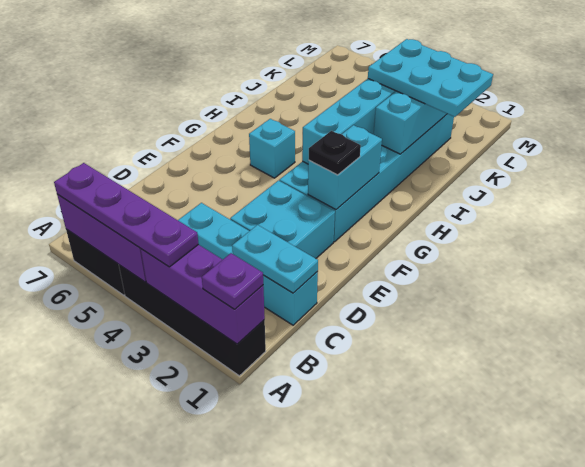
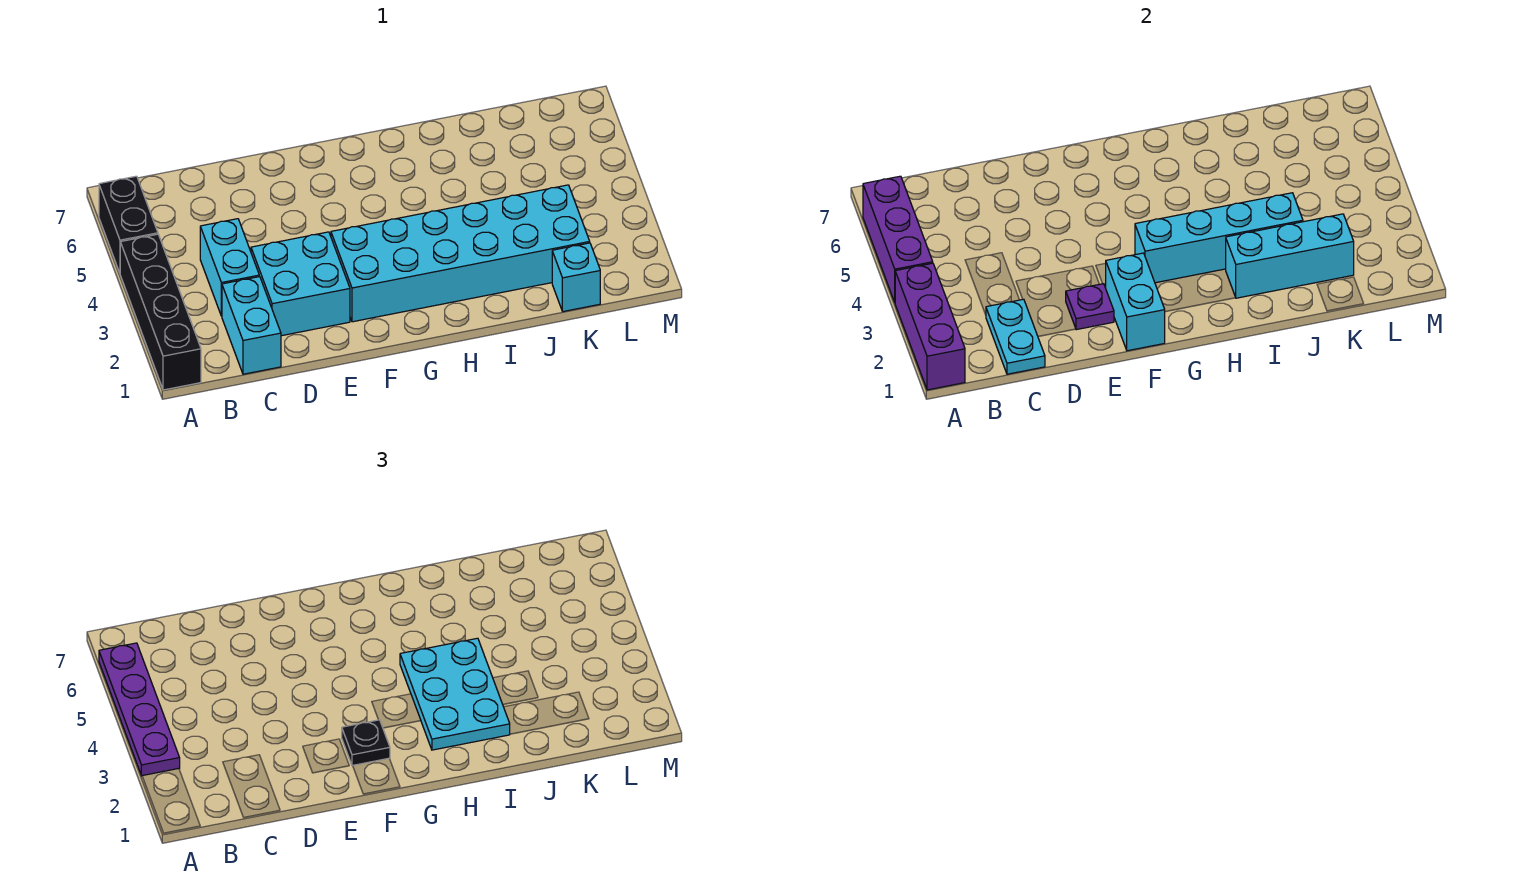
purple 1x1 plate [202,253,263,309] -> purple 1x1 plate moved to [1066,284,1114,330]
cyan 1x2 brick [308,125,382,210] -> cyan 1x2 brick turned to [1106,253,1165,351]
cyan 1x1 brick [249,119,295,178] -> cyan 1x1 brick moved to [552,243,600,312]
cyan 2x3 plate [368,39,493,117] -> cyan 2x3 plate moved to [400,638,510,750]

